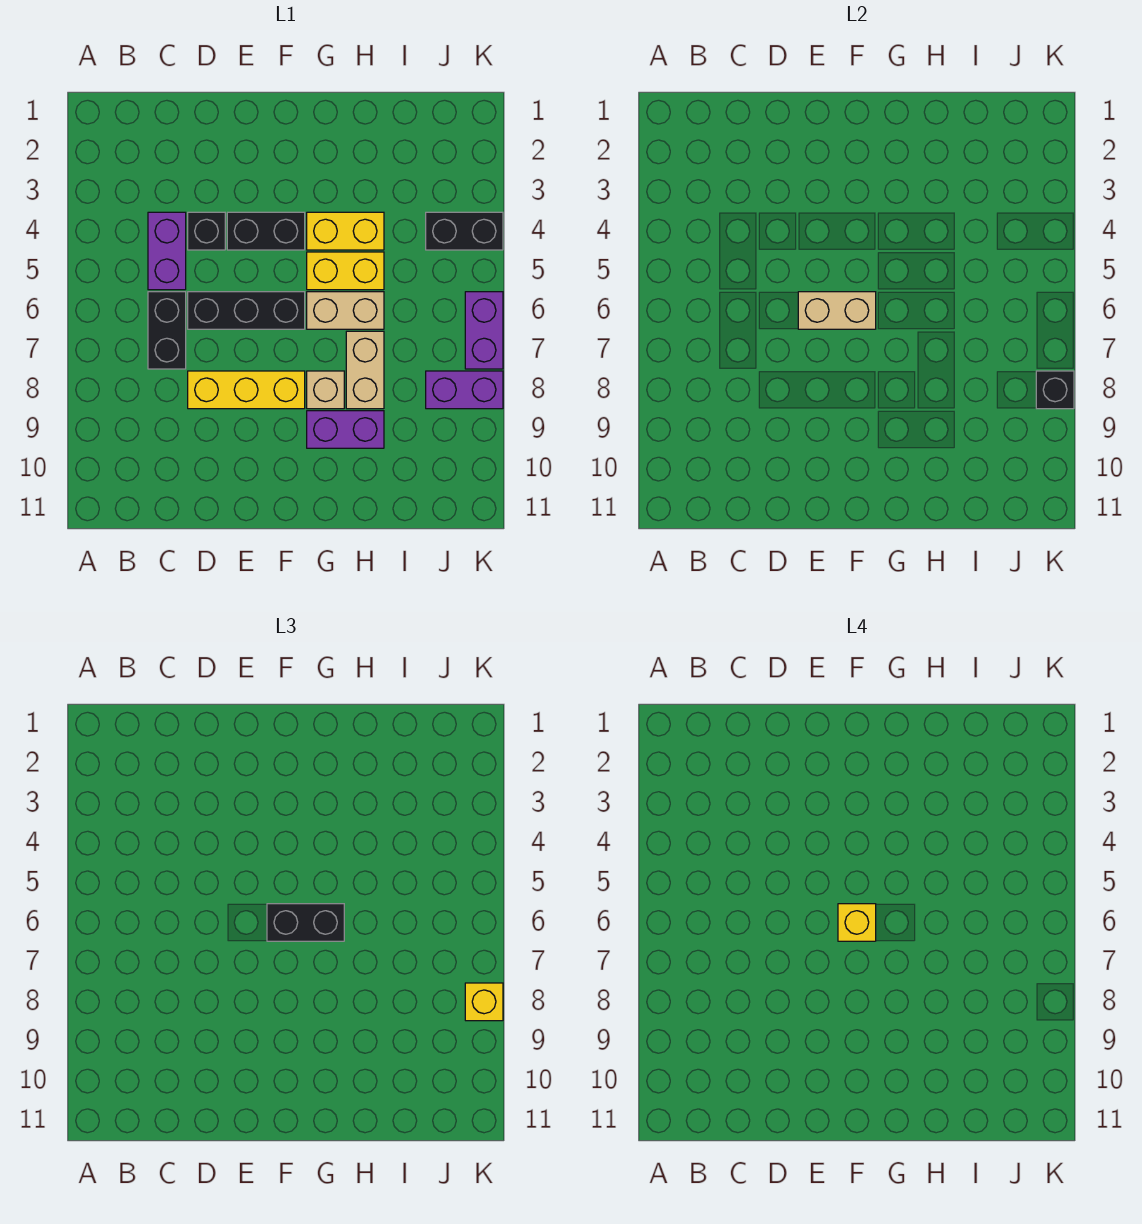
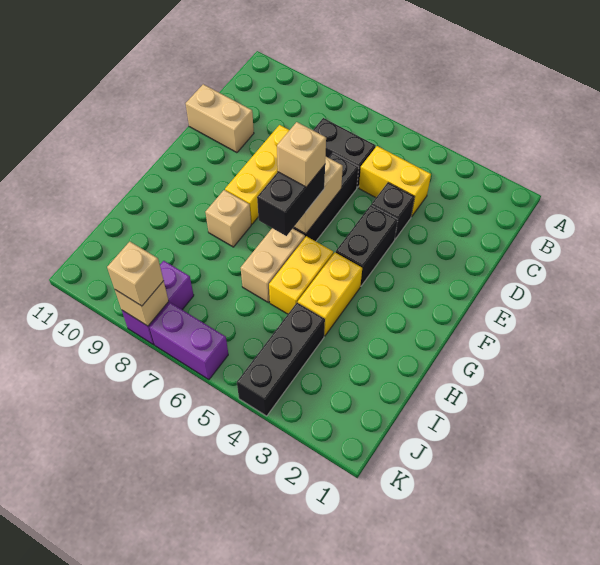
purple 1x2 brick [148,212,186,290] -> yellow 1x2 brick [359,146,431,217]
yellow 1x1 brick [838,904,876,941] -> tan 1x1 brick [277,122,326,187]
purple 1x2 brick [307,411,384,448] -> none
tan 1x2 brick [346,331,384,409] -> tan 1x2 brick moved to [186,84,254,153]
black 1x2 brick [426,212,503,250] -> black 1x3 brick [237,303,325,416]
black 1x1 brick [1036,371,1074,409] -> tan 1x1 brick [115,281,169,326]
yellow 1x1 brick [465,983,503,1021] -> tan 1x1 brick [107,242,164,306]

